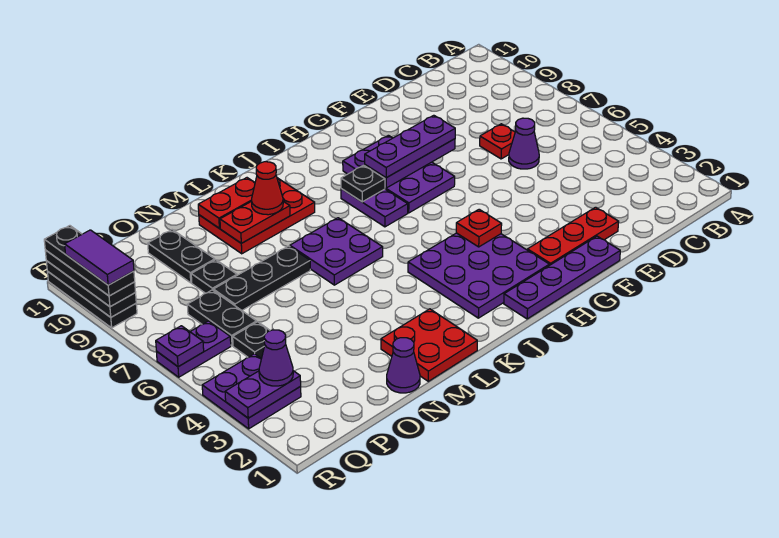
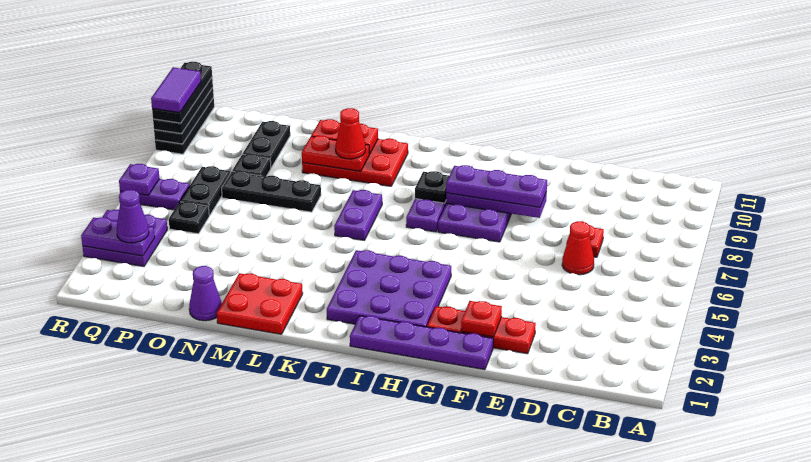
purple 1x1 cone [509,118,539,169] -> red 1x1 cone [562,221,594,275]
red 1x1 plate [456,209,502,247] -> red 1x1 plate moved to [461,301,502,337]
purple 2x2 plate [290,218,383,285] -> purple 1x2 plate [334,190,382,240]

